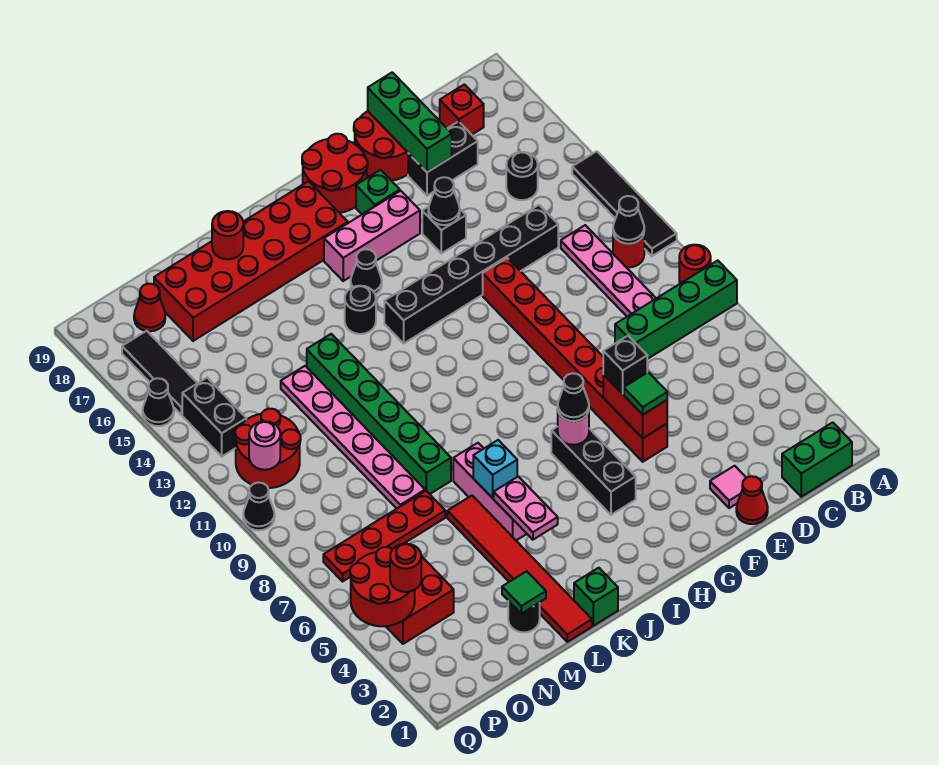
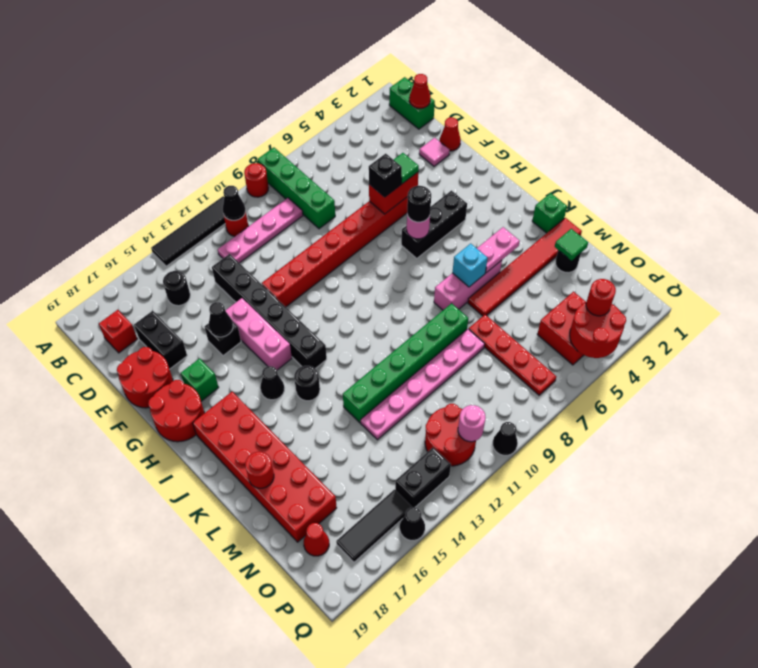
none -> red 1x1 cone [409,74,431,108]
green 1x3 brick [368,72,452,172] -> none
pink 1x3 brick [324,191,420,281] -> pink 1x3 brick moved to [225,298,292,370]
black 1x1 cone [558,373,589,421] -> black 1x1 round brick [407,186,431,222]

